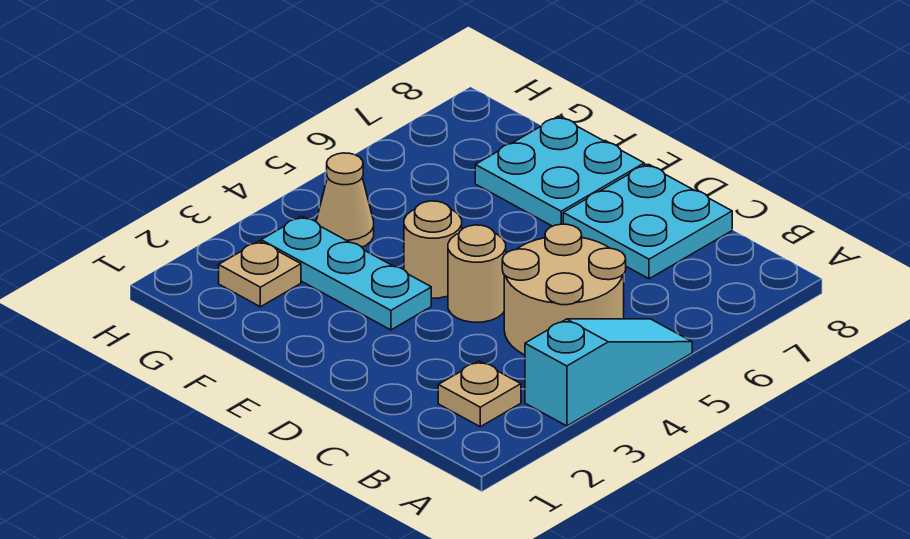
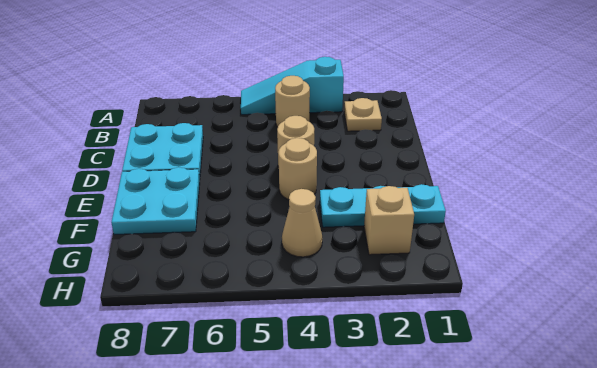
tan 2x2 round brick [502,224,626,355] -> tan 1x1 round brick [275,76,310,127]
cyan 1x3 plate [261,216,431,330] -> cyan 1x3 plate turned to [320,184,446,227]
tan 1x1 plate [219,241,301,307] -> tan 1x1 brick [364,186,414,255]

